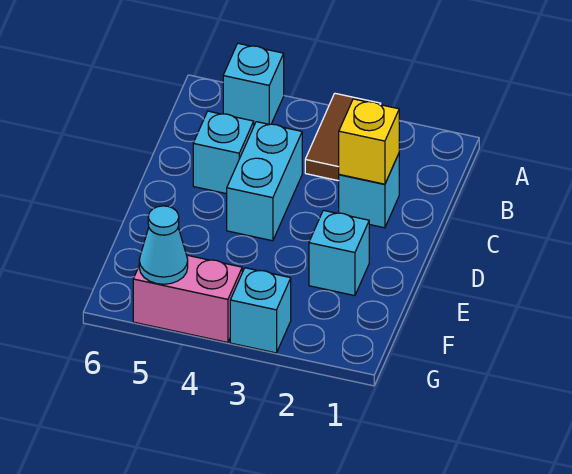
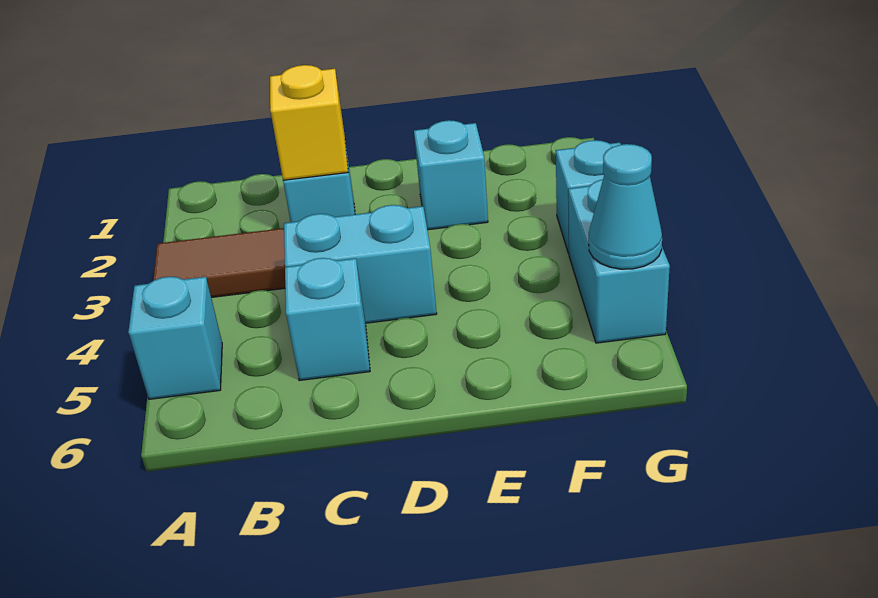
pink 1x2 brick [133,255,242,343] -> cyan 1x2 brick [568,179,670,343]

